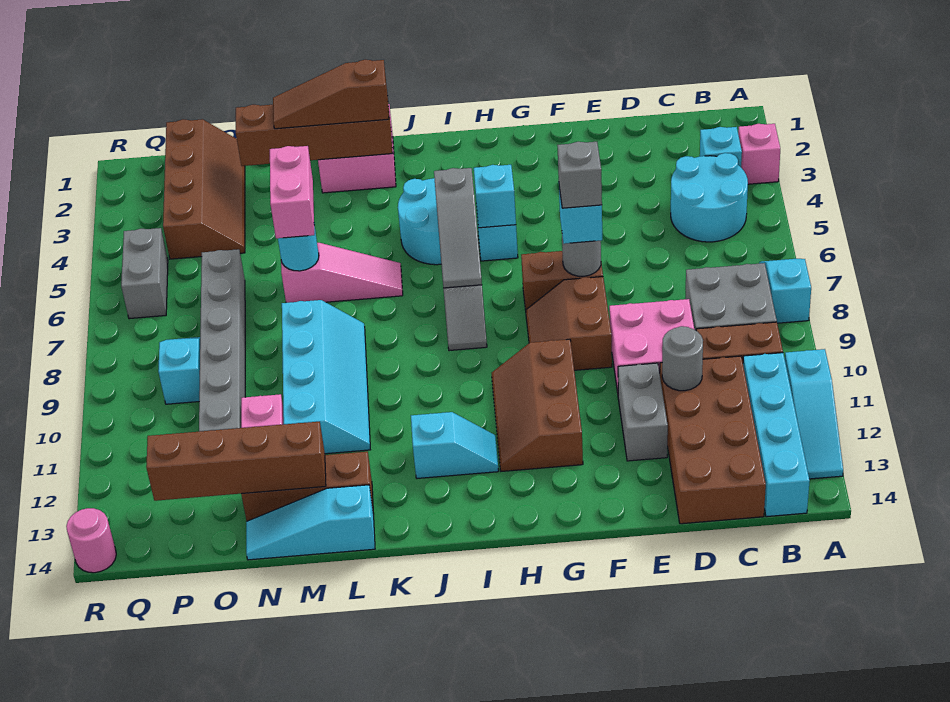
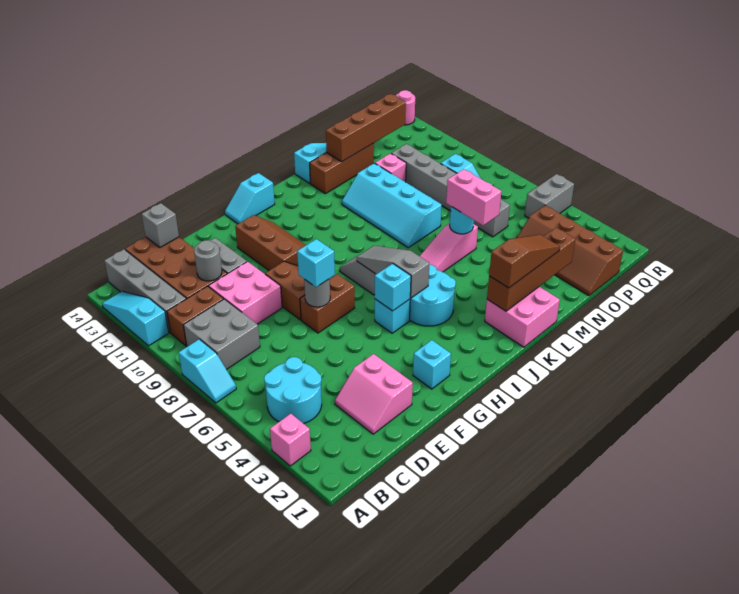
cyan 1x1 brick [700,127,742,167] -> cyan 1x1 brick moved to [413,340,451,389]
cyan 1x4 brick [743,353,810,517] -> grey 1x4 brick [104,249,186,332]
none -> pink 2x2 slope [335,354,413,434]
grey 1x1 brick [557,142,602,208] -> grey 1x1 brick moved to [142,203,179,247]
cyan 1x2 slope [411,412,499,478] -> cyan 1x2 slope moved to [225,173,275,224]
grey 1x2 brick [121,228,168,319] -> grey 1x2 brick turned to [525,174,574,218]

